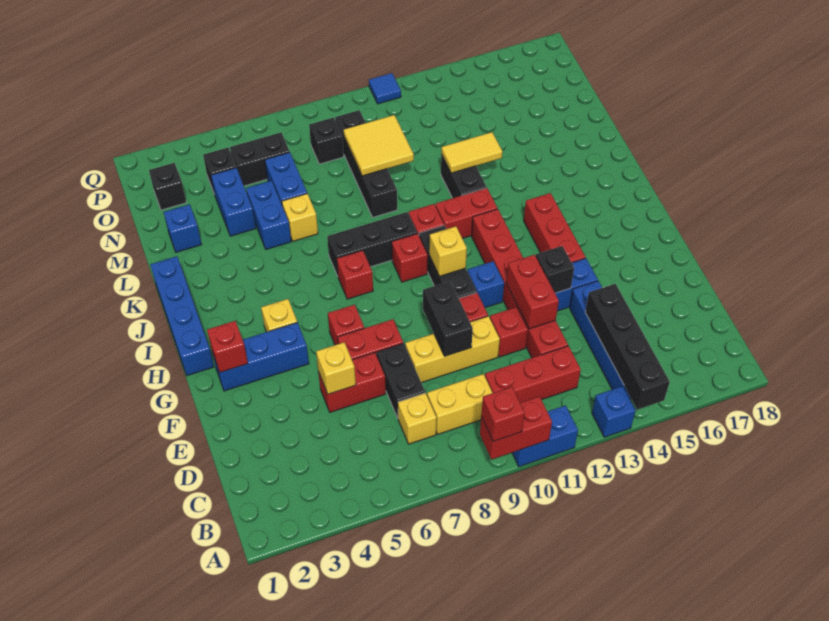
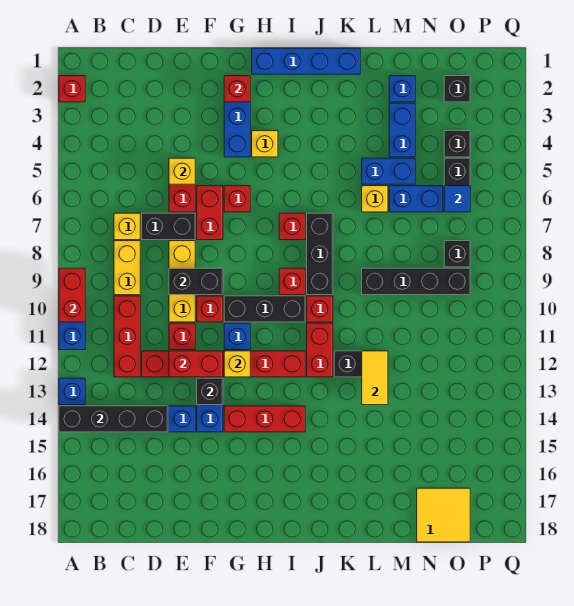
red 1x1 brick [481,387,525,441] -> red 1x1 brick moved to [59,76,85,102]
yellow 1x1 brick [429,226,467,276] -> yellow 1x1 brick moved to [224,351,250,377]
blue 1x2 brick [211,168,256,236] -> blue 1x2 brick turned to [389,103,415,157]
yellow 2x2 tile [344,115,414,176] -> yellow 2x2 tile moved to [417,488,470,542]
blue 1x1 tile [369,73,401,104] -> blue 1x1 tile moved to [444,186,470,212]

